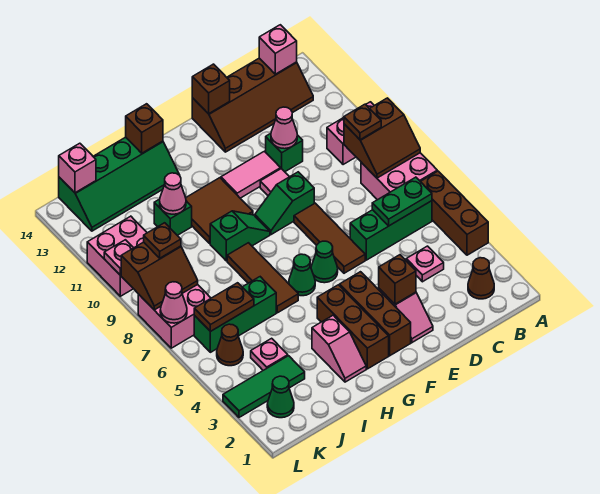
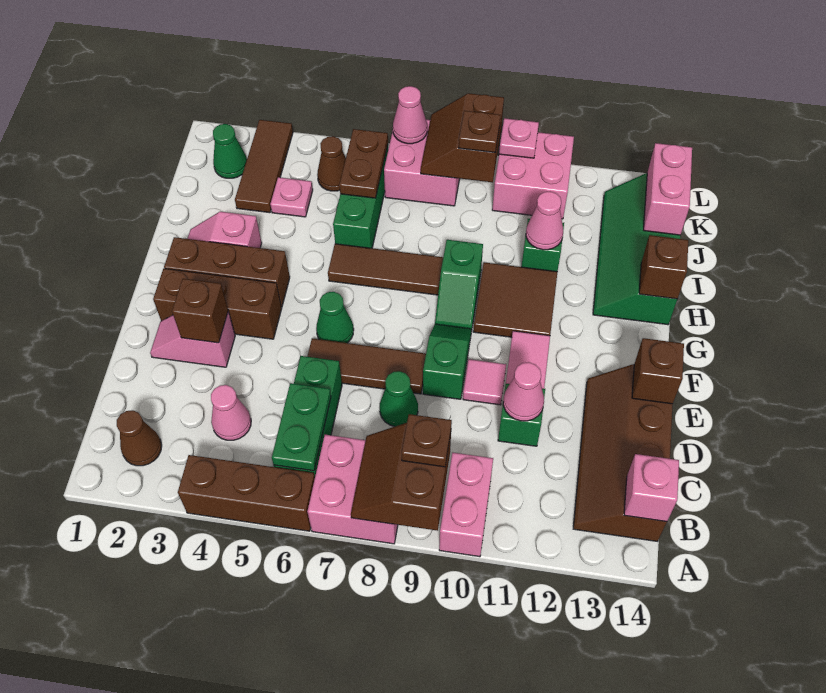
pink 1x1 plate [406,246,444,282] -> pink 1x1 cone [211,385,251,440]
green 1x1 cone [289,254,315,296] -> green 1x1 cone moved to [380,371,418,427]
green 1x3 tile [223,356,305,417] -> brown 1x3 tile [235,120,293,213]
pink 1x1 brick [59,143,96,193] -> pink 1x2 brick [644,143,692,235]

